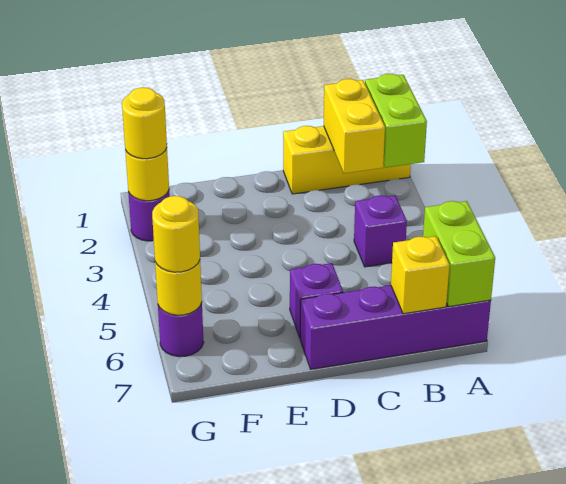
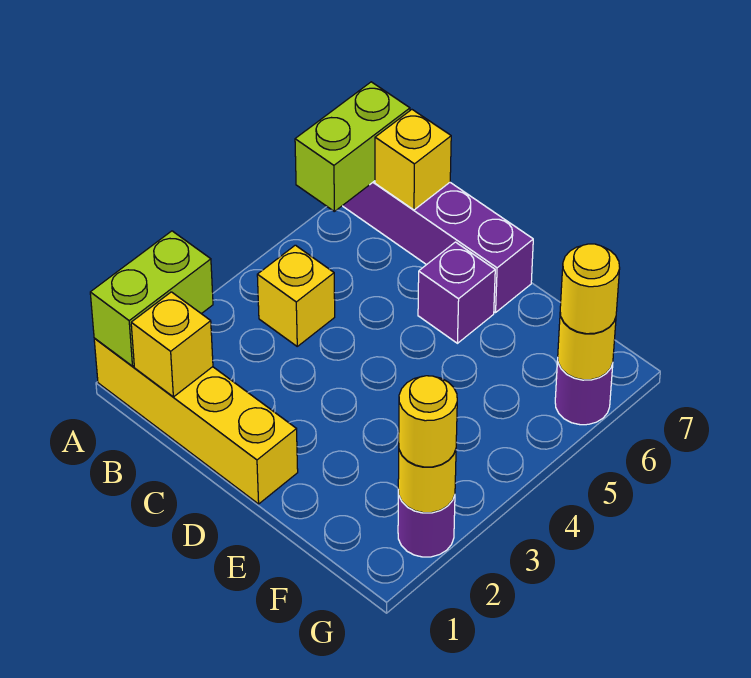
yellow 1x3 brick [283,126,411,194] -> yellow 1x4 brick [94,338,298,504]
yellow 1x2 brick [324,79,385,173] -> yellow 1x1 brick [131,292,213,397]
purple 1x1 brick [354,195,407,267] -> yellow 1x1 brick [257,245,335,346]

